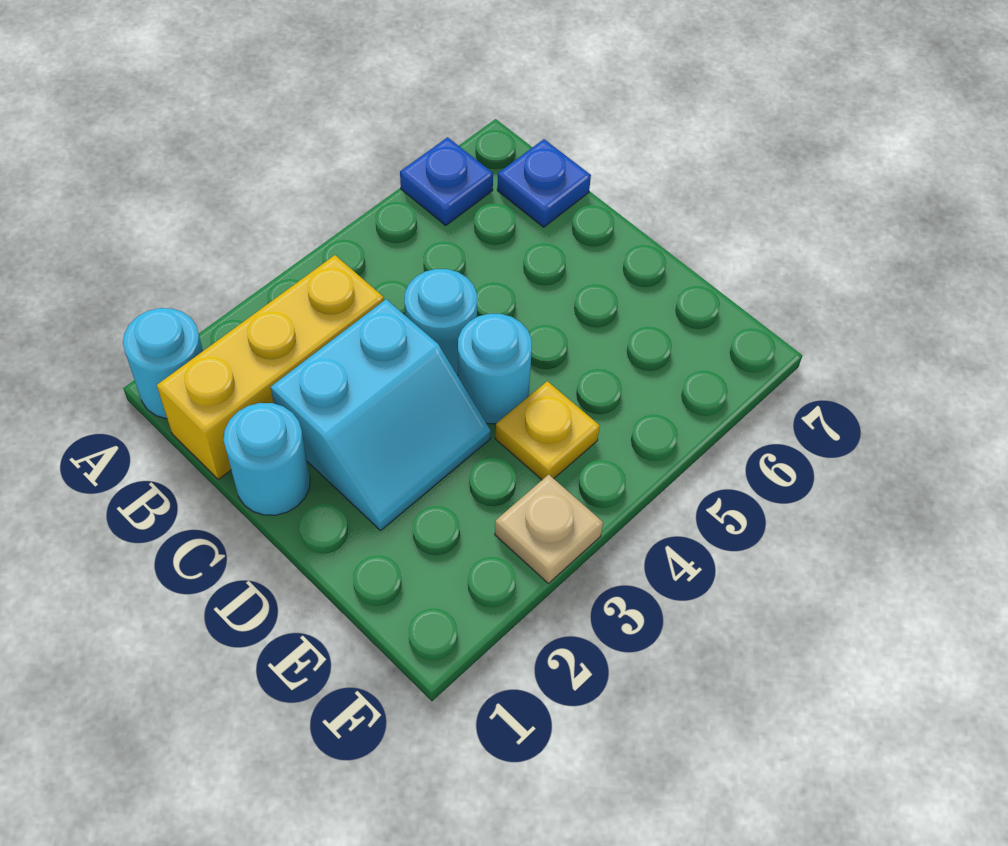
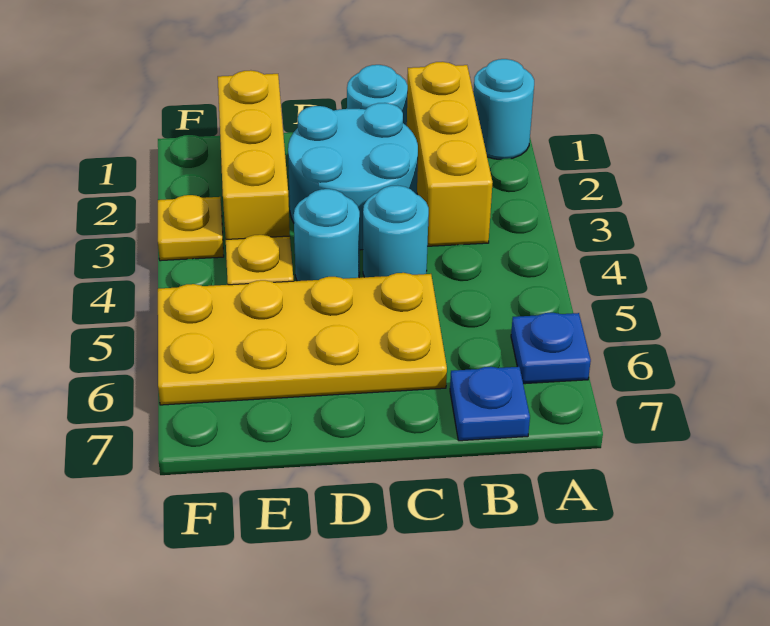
cyan 2x2 slope [271,299,491,531] -> cyan 2x2 round brick [288,103,418,250]
none -> yellow 2x4 plate [158,273,447,405]
none -> yellow 1x3 brick [218,70,290,239]
tan 1x1 plate [495,475,603,583] -> yellow 1x1 plate [158,195,224,261]

